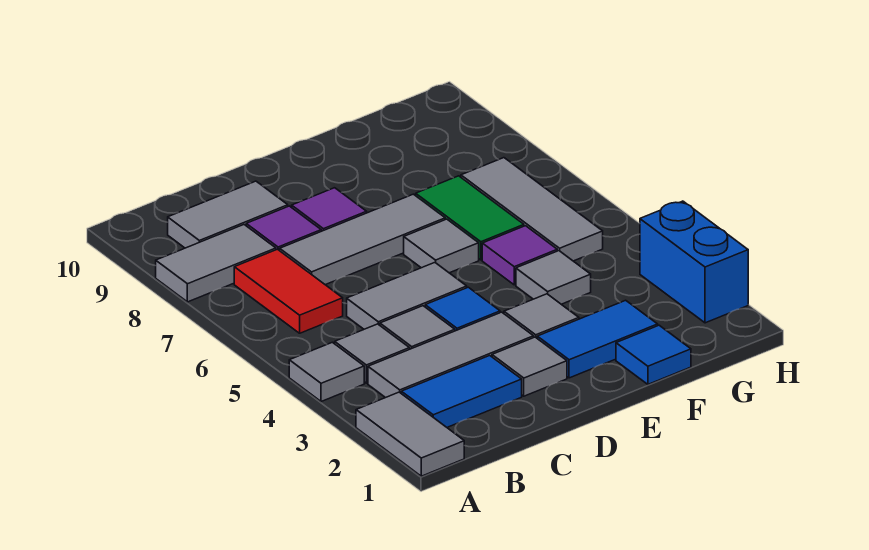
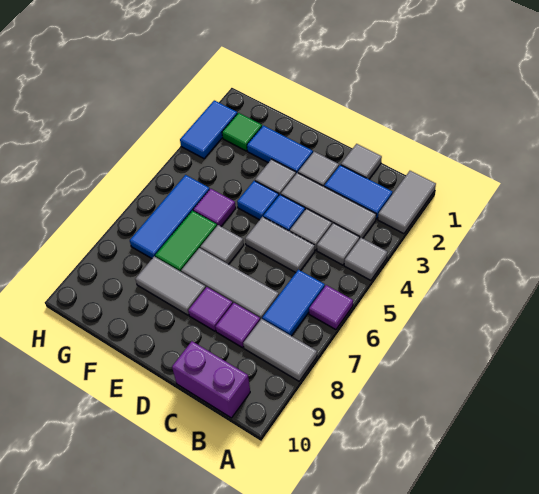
none -> purple 1x1 tile [309,285,353,330]
red 1x2 tile [234,249,343,333] -> blue 1x2 tile [262,270,325,336]
grey 1x2 tile [168,181,288,248] -> grey 1x2 tile moved to [135,256,206,315]
none -> purple 1x2 brick [172,341,250,418]
blue 1x1 tile [616,325,691,384] -> blue 1x1 tile moved to [237,181,279,220]
grey 1x1 tile [516,251,591,304] -> grey 1x1 tile moved to [341,144,382,179]
none -> green 1x1 tile [222,113,262,151]
grey 1x3 tile [461,158,603,261] -> blue 1x3 tile [130,175,210,259]
blue 1x2 brick [640,201,748,323] -> blue 1x2 tile [180,100,237,159]

